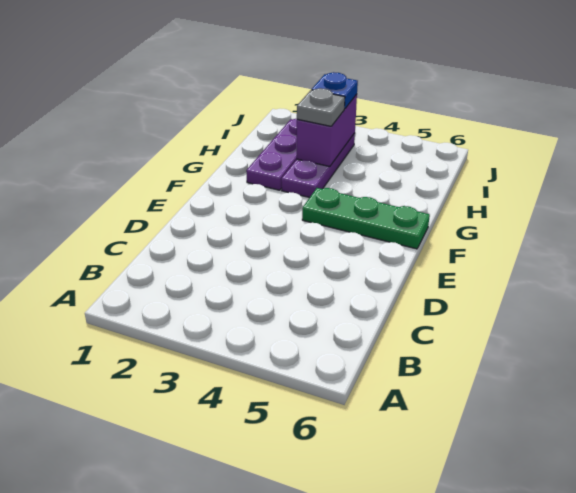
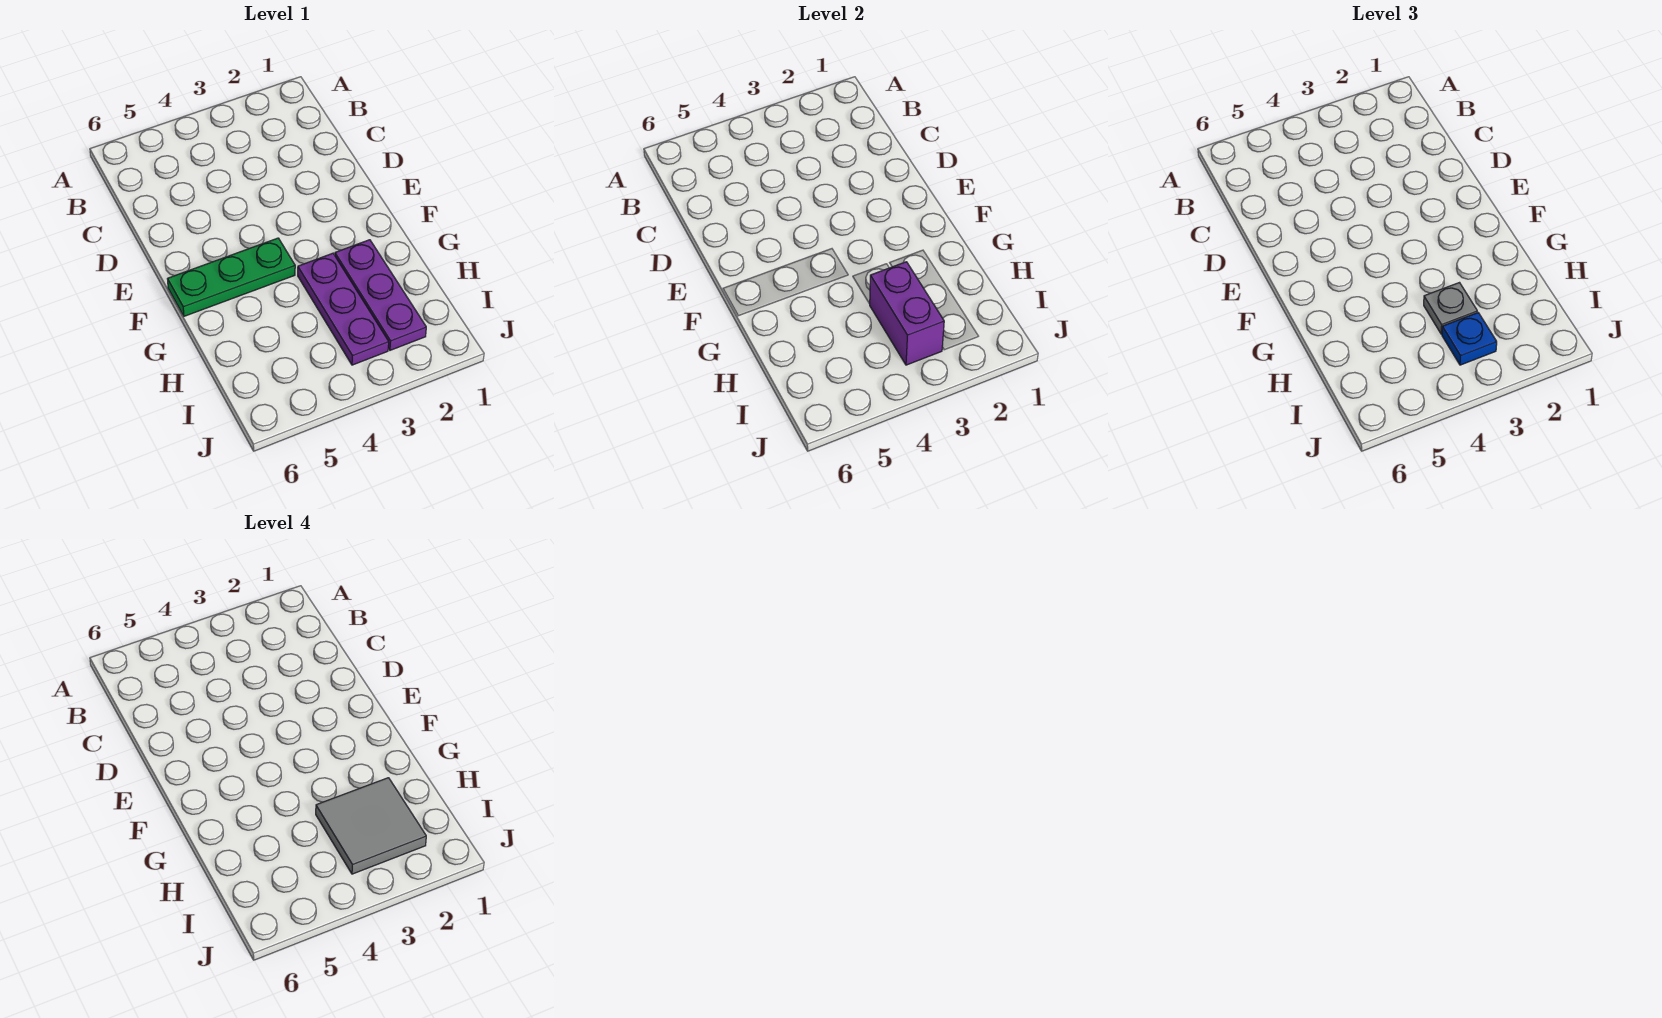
none -> grey 2x2 tile [316,778,426,874]

